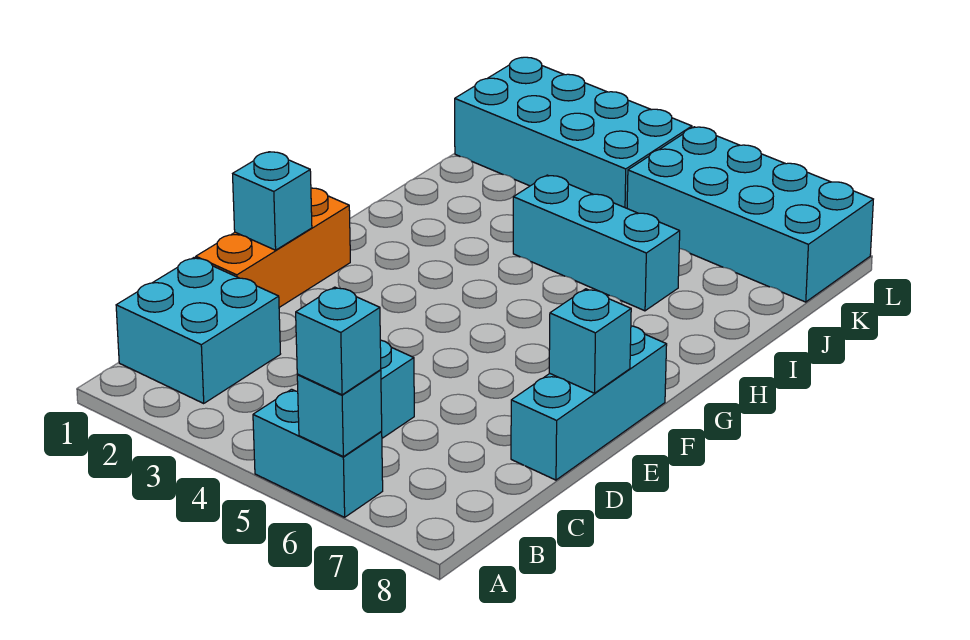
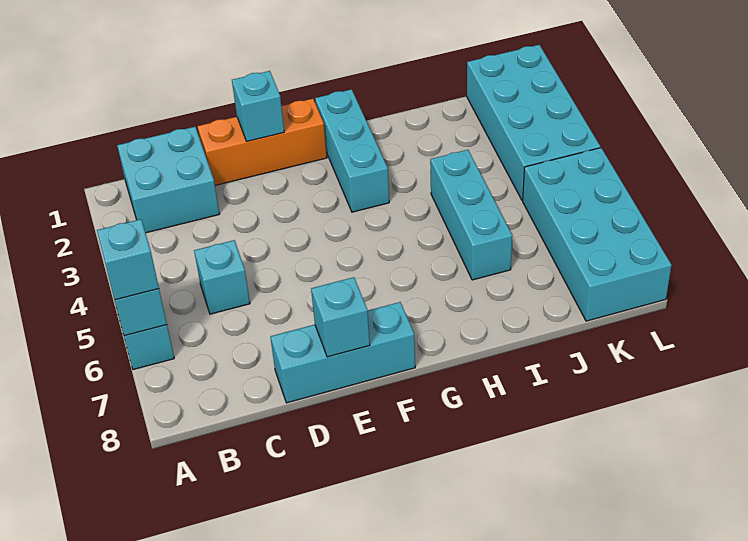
none -> cyan 1x3 brick [315,89,389,212]

